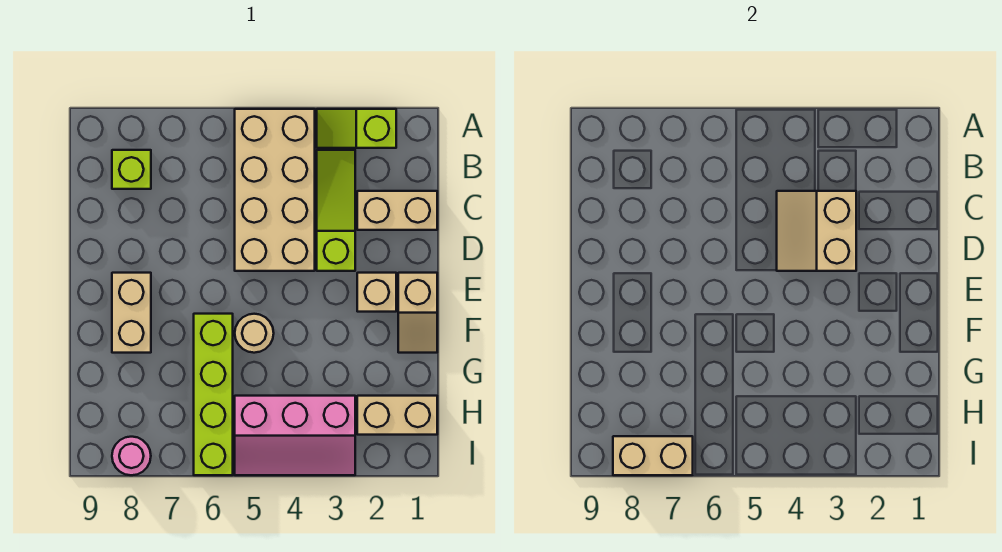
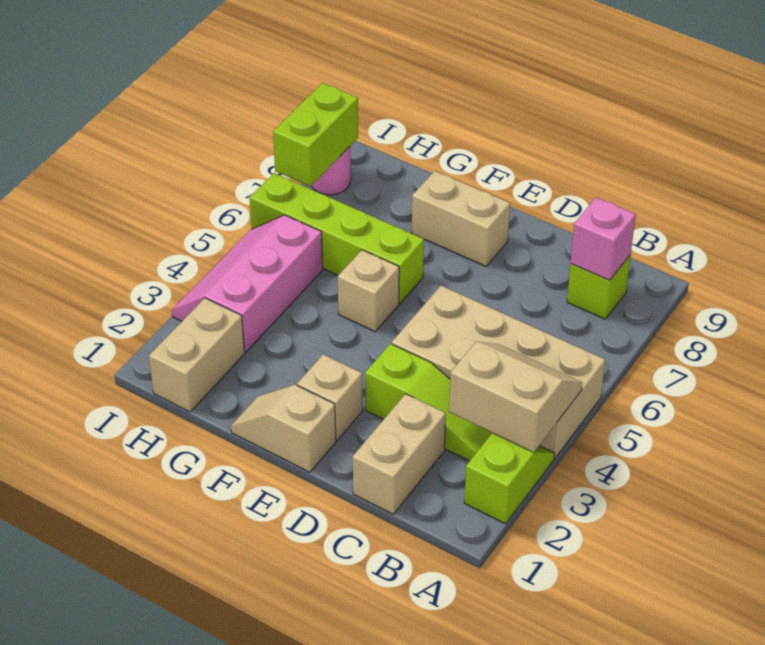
none -> pink 1x1 brick [571,197,636,280]
tan 2x2 slope [777,191,856,271] -> tan 2x2 slope moved to [449,341,583,452]
tan 1x1 round brick [235,314,274,353] -> tan 1x1 brick [338,250,399,331]
tan 1x2 brick [613,436,693,475] -> lime 1x2 brick [273,83,358,186]

